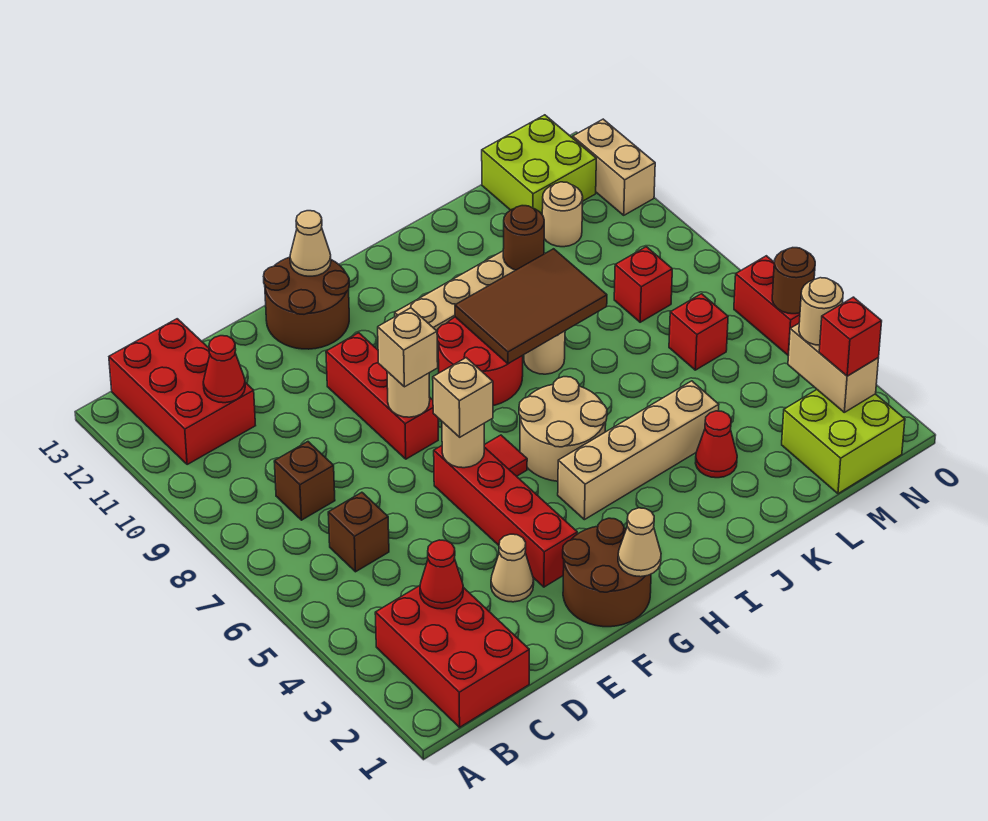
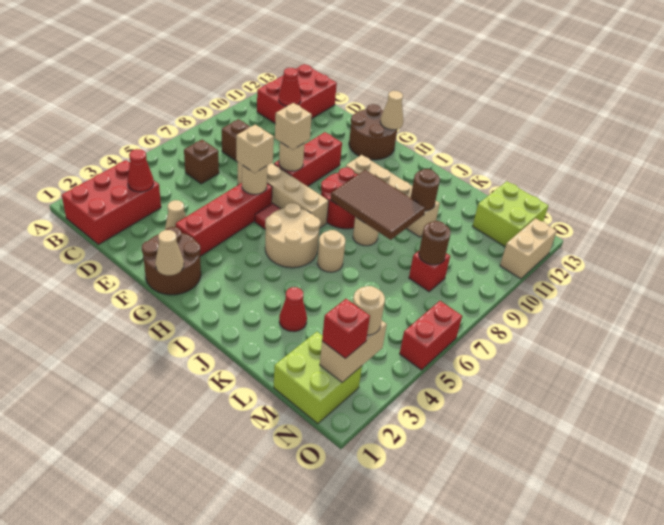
tan 1x4 brick [558,381,719,520] -> tan 1x4 brick moved to [238,162,329,228]
red 1x1 brick [669,294,728,370] -> none
tan 1x1 round brick [542,182,583,247] -> tan 1x1 round brick moved to [317,230,345,272]
brown 1x1 round brick [772,248,815,314] -> brown 1x1 round brick moved to [419,221,451,265]

